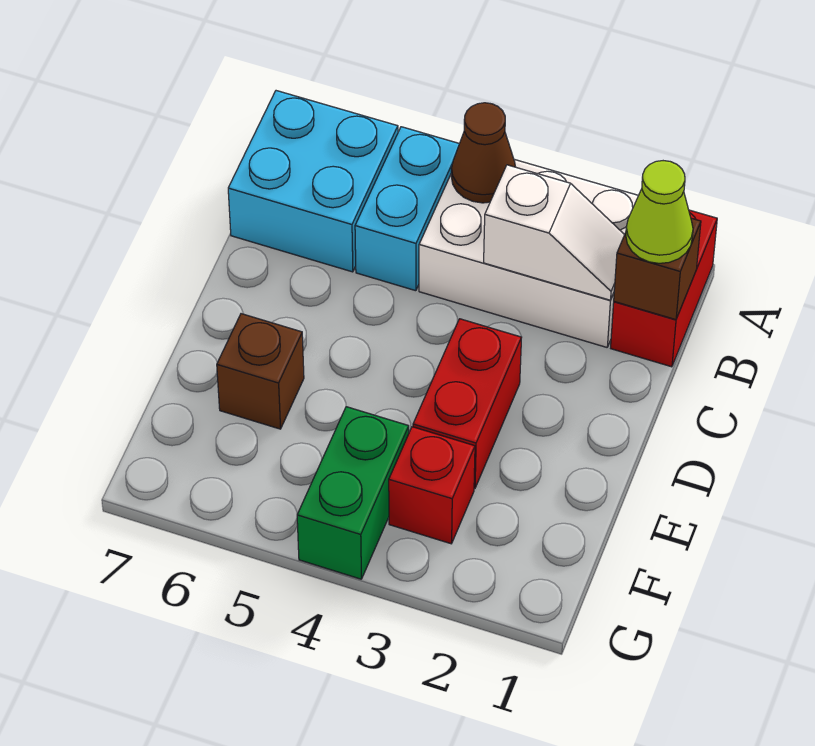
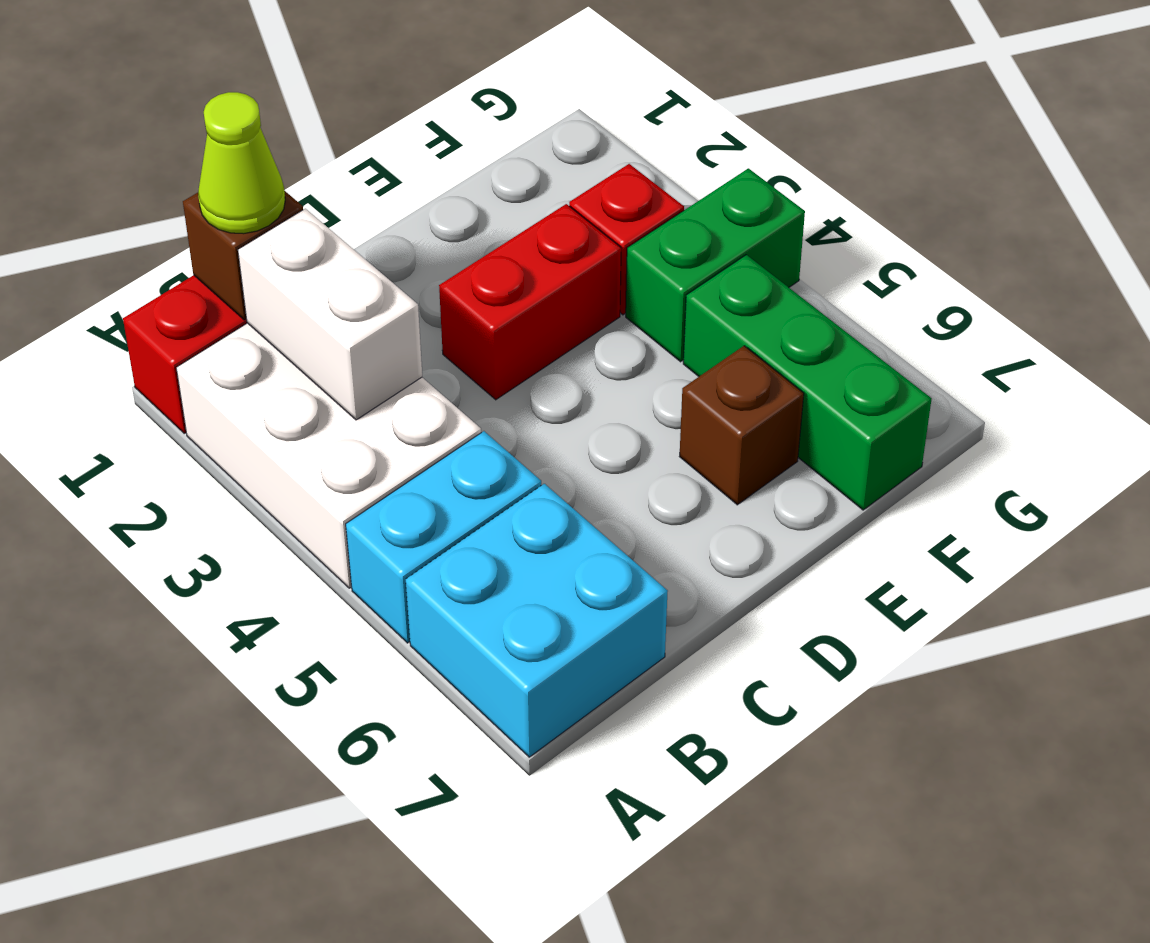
brown 1x1 cone [451,103,515,203] -> none
white 1x2 slope [484,165,624,300] -> white 1x2 brick [238,209,422,420]
none -> green 1x3 brick [683,255,931,510]

